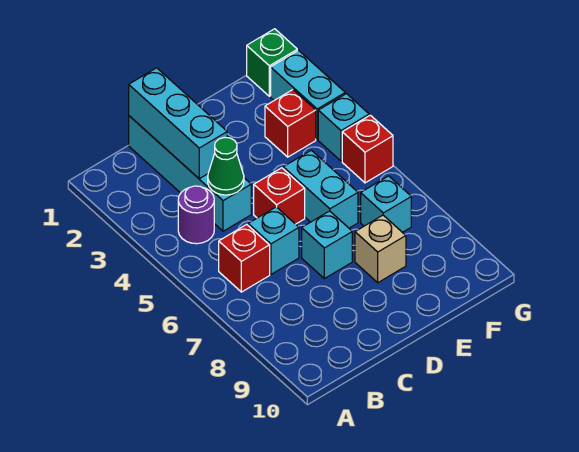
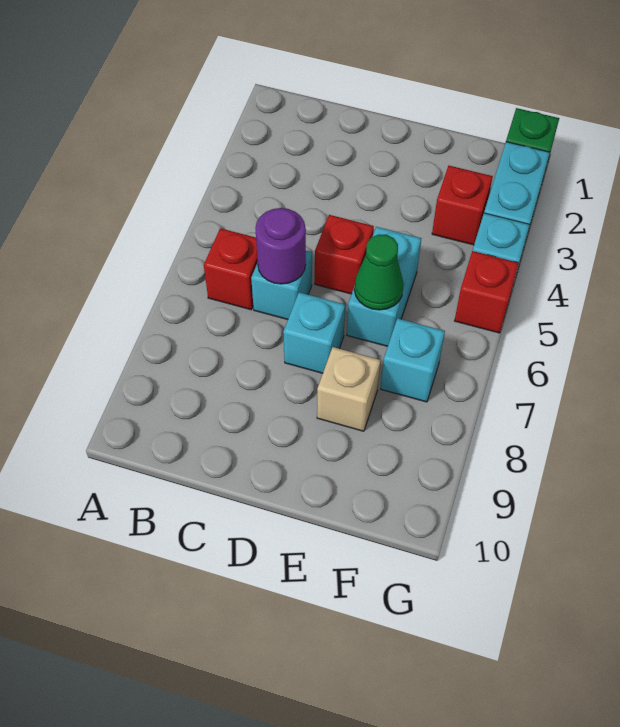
purple 1x1 round brick [178,186,214,244] -> purple 1x1 round brick moved to [255,208,306,284]
cyan 1x4 brick [129,116,251,231] -> none
cyan 1x3 brick [129,68,227,179] -> none
green 1x1 cone [208,137,244,195] -> green 1x1 cone moved to [354,234,404,310]

